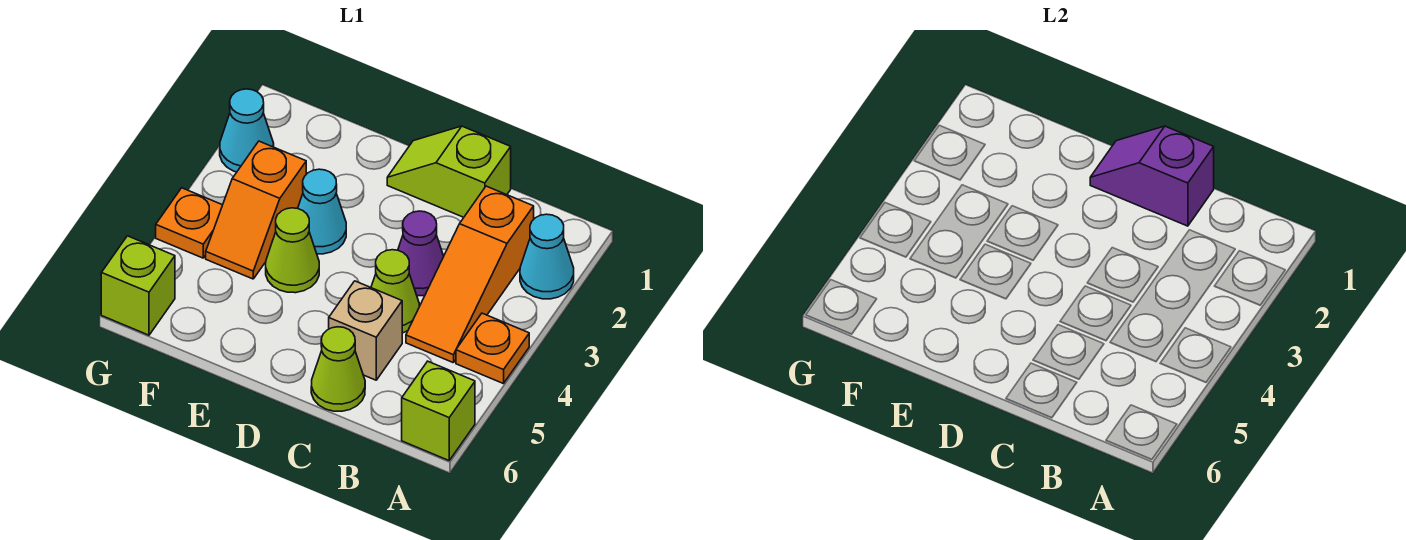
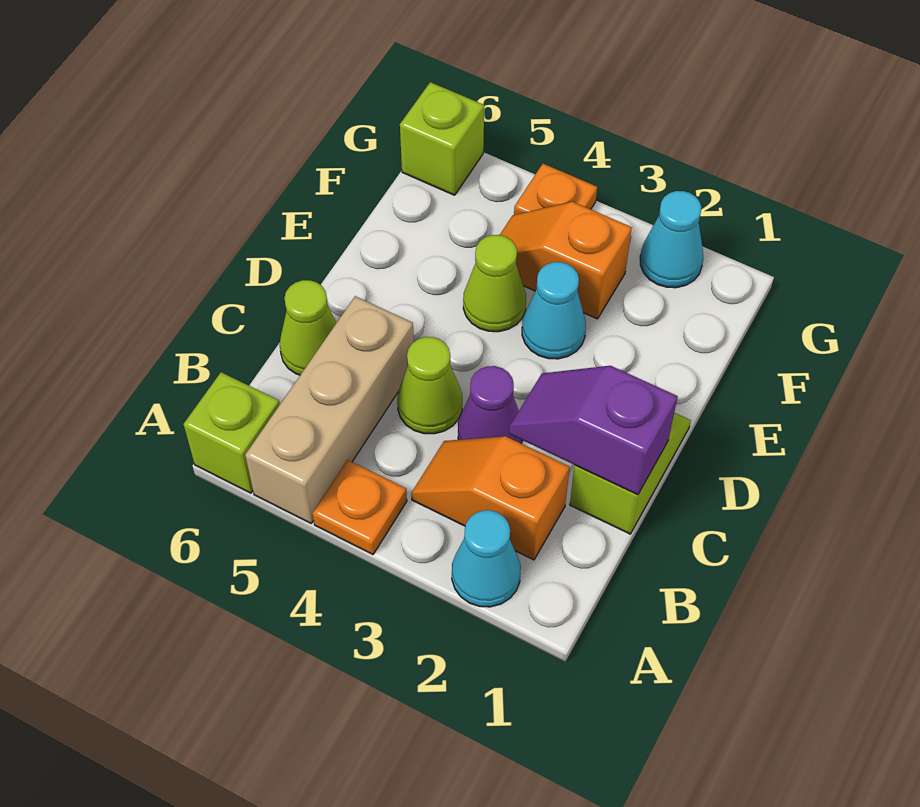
orange 1x3 slope [406,186,534,363] -> orange 1x2 slope [411,436,570,560]
purple 1x2 slope [1090,126,1214,226] -> purple 1x2 slope turned to [509,366,678,495]
tan 1x1 brick [329,281,402,380] -> tan 1x3 brick [245,296,414,523]

